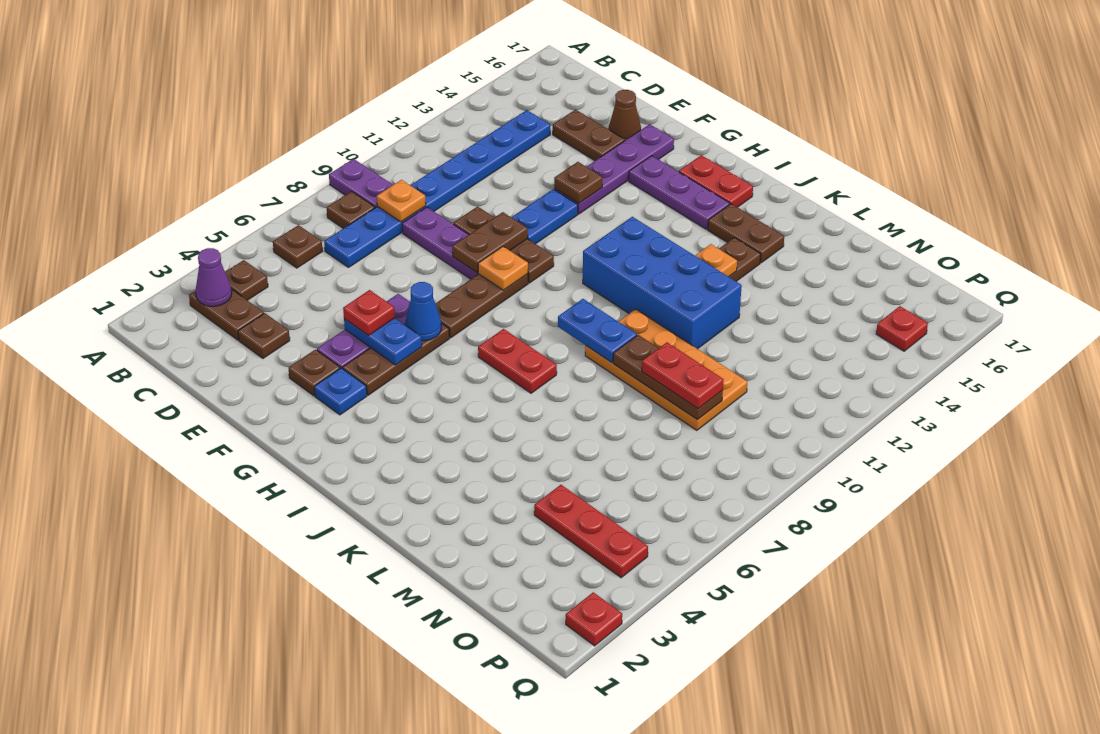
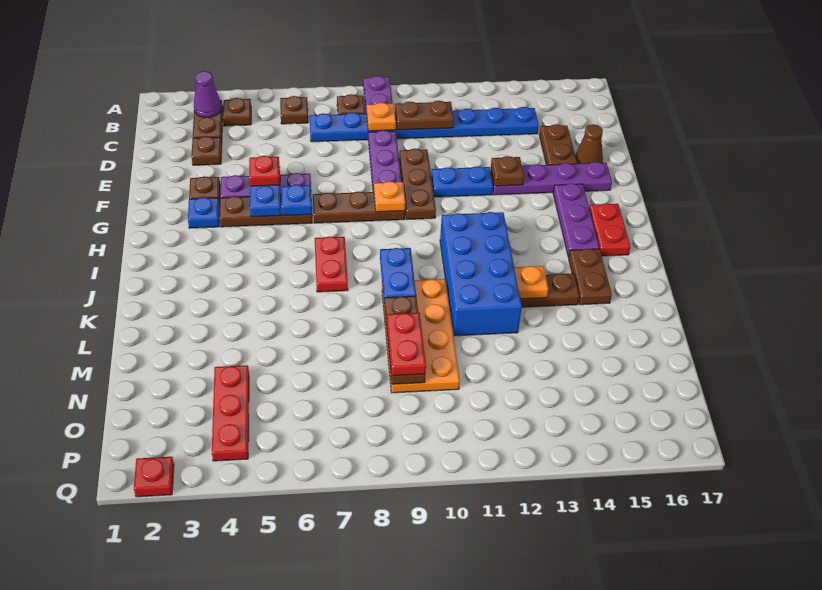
brown 1x2 plate [452,212,528,273] -> brown 1x2 plate moved to [395,101,454,130]
blue 1x1 cone [405,282,441,341] -> blue 1x1 plate [281,185,312,216]
red 1x1 plate [876,306,928,351] -> none

